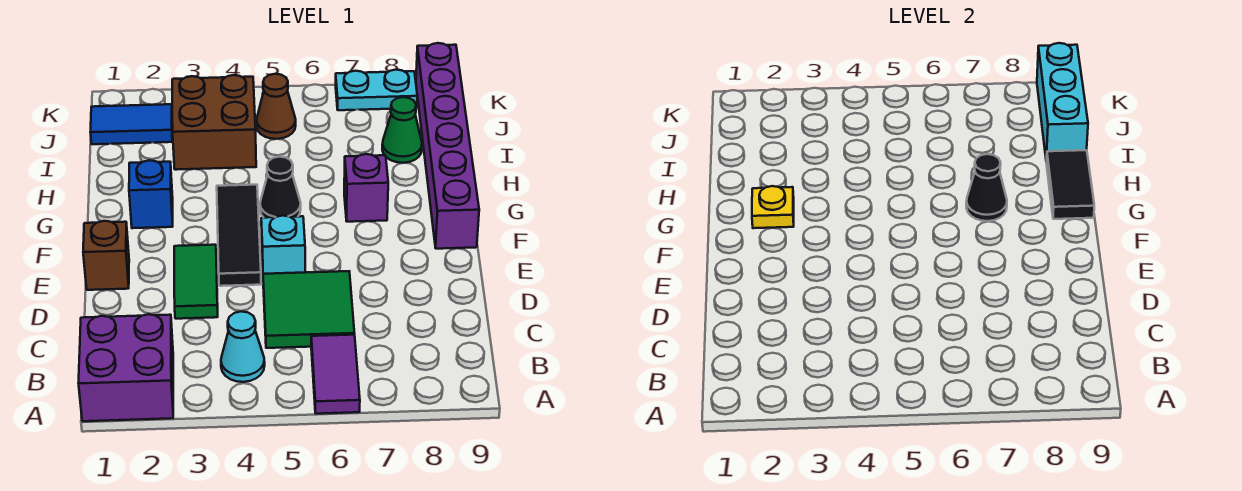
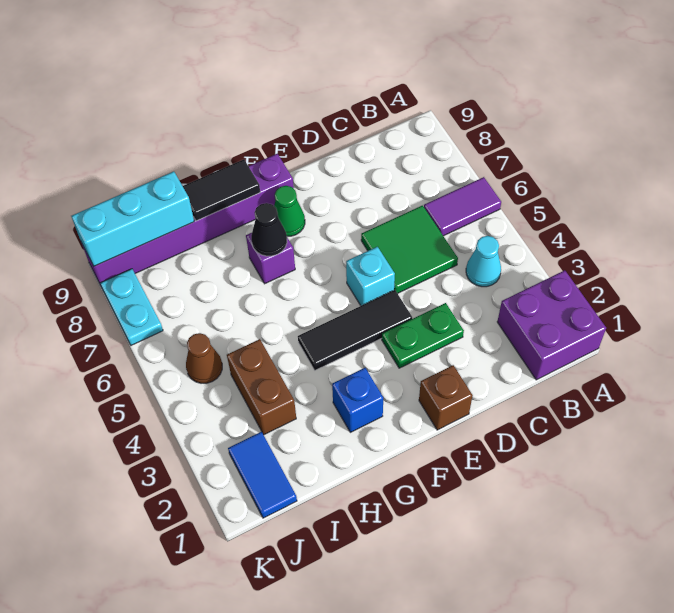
green 1x2 tile [174,245,218,319] -> green 1x2 plate [382,303,464,368]
yellow 1x1 plate [752,186,794,228] -> none
black 1x1 cone [260,157,301,218] -> none
brown 2x2 brick [172,75,256,170] -> brown 1x2 brick [227,339,296,435]
green 1x1 cone [382,97,422,163] -> green 1x1 cone moved to [274,186,305,237]

